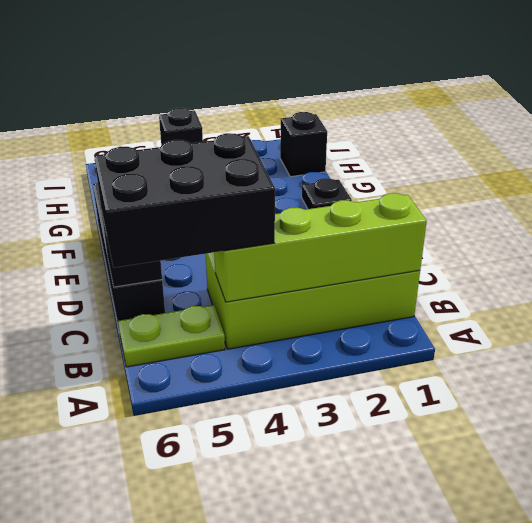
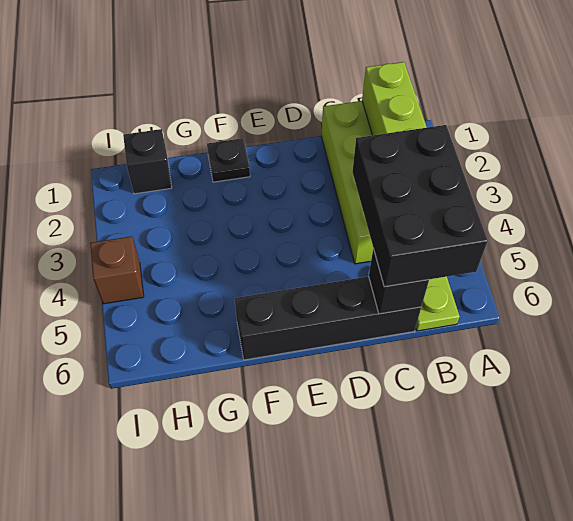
black 1x1 brick [159,108,203,145] -> brown 1x1 brick [90,236,144,304]

